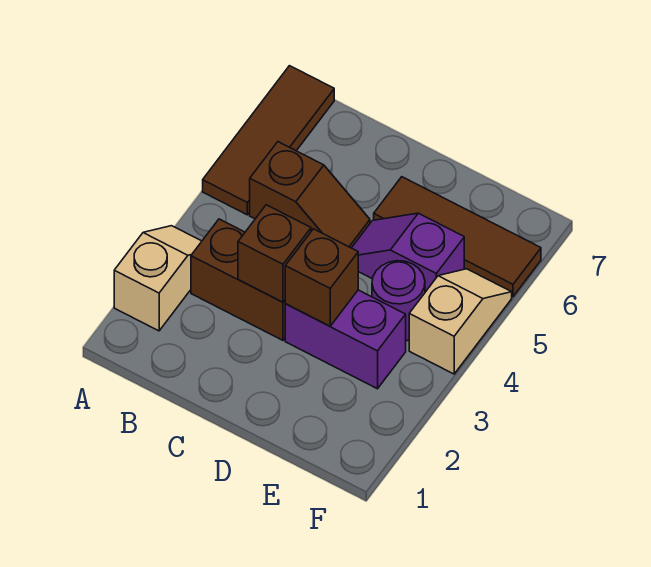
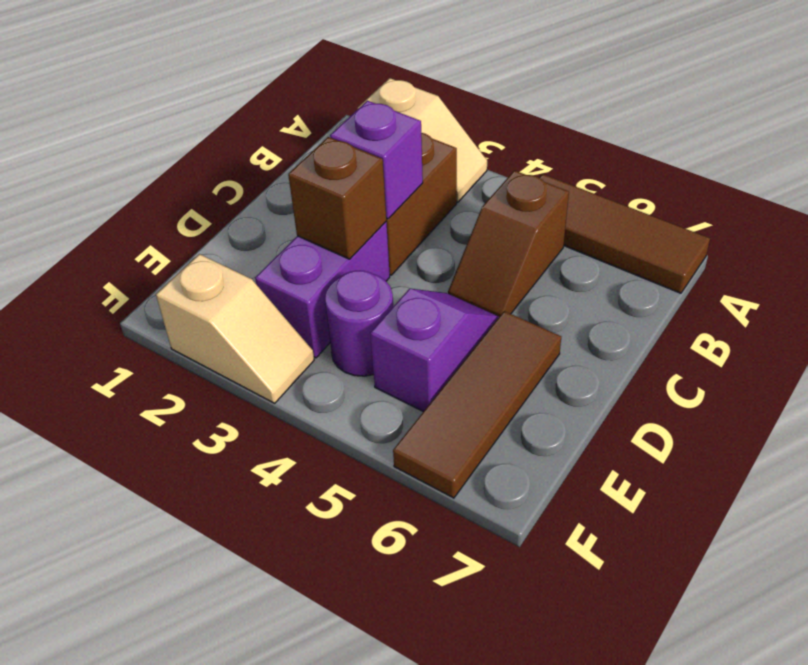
brown 1x1 brick [238,205,311,302] -> purple 1x1 brick [330,101,423,219]
tan 1x2 slope [409,269,512,374] -> tan 1x2 slope moved to [156,254,314,403]

